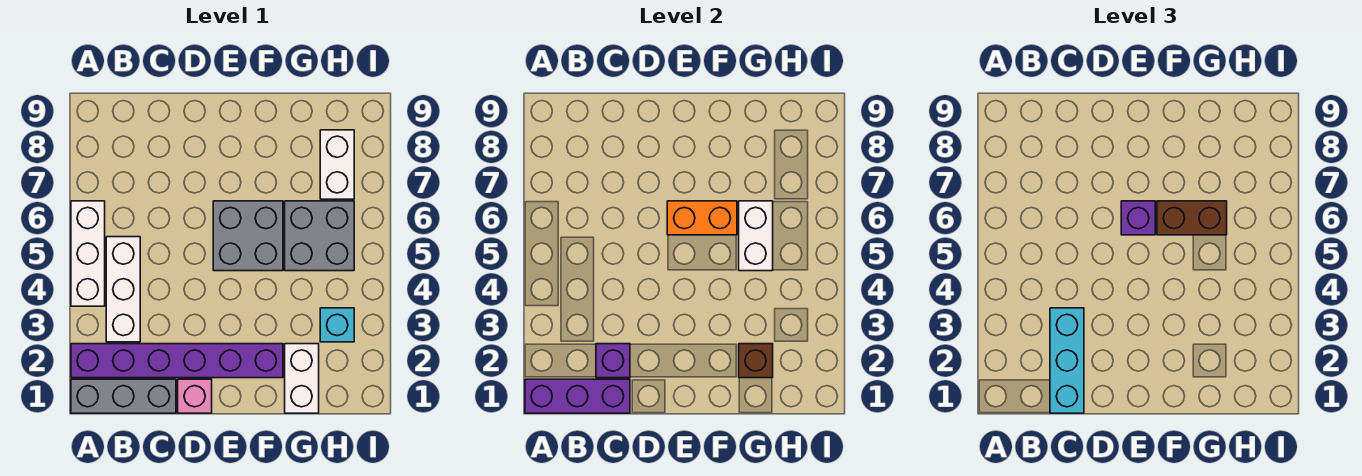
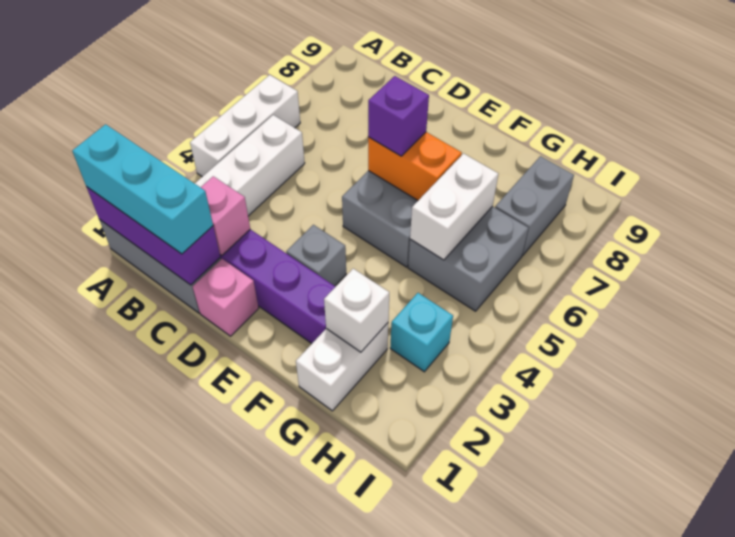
cyan 1x3 brick [1050,308,1084,413] -> cyan 1x3 brick turned to [72,124,213,254]
purple 1x1 brick [596,344,630,378] -> pink 1x1 brick [201,176,250,256]
none -> grey 1x1 brick [286,225,346,286]
brown 1x2 brick [1157,201,1227,235] -> none
brown 1x1 brick [739,344,773,378] -> white 1x1 brick [324,269,389,352]
white 1x2 brick [320,130,354,199] -> grey 1x2 brick [495,156,574,256]

